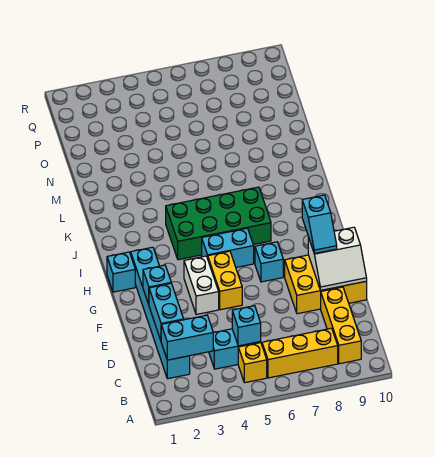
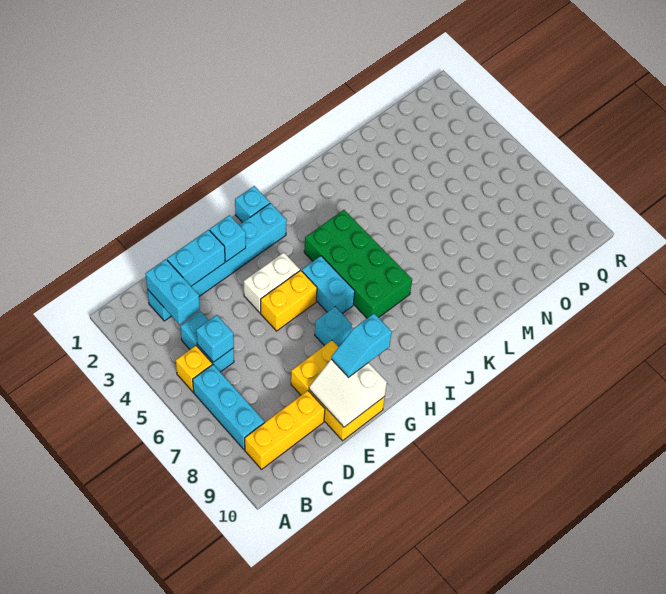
yellow 1x3 brick [262,328,338,378] -> cyan 1x3 brick [193,365,264,450]

